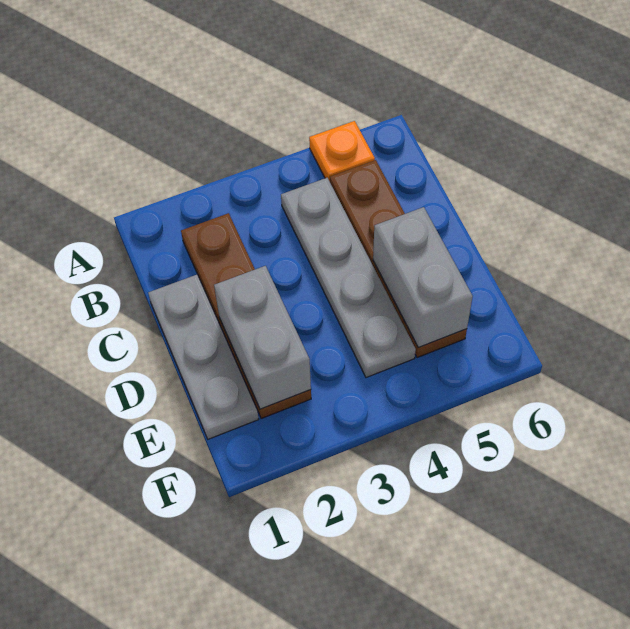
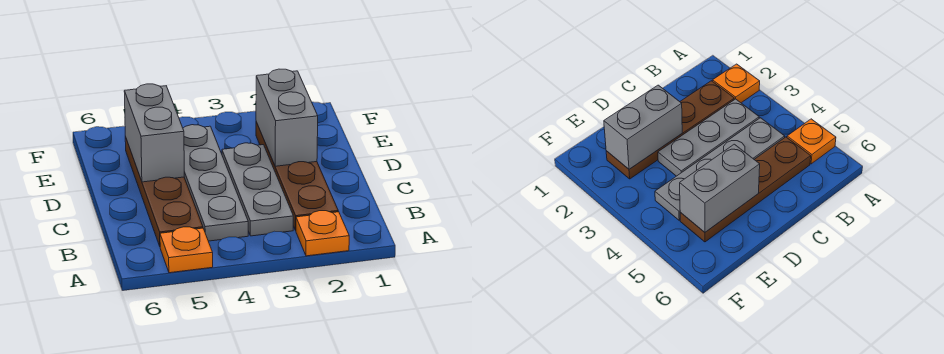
none -> orange 1x1 plate [296,211,349,256]
grey 1x3 plate [148,275,259,439] -> grey 1x3 plate moved to [222,143,293,236]

